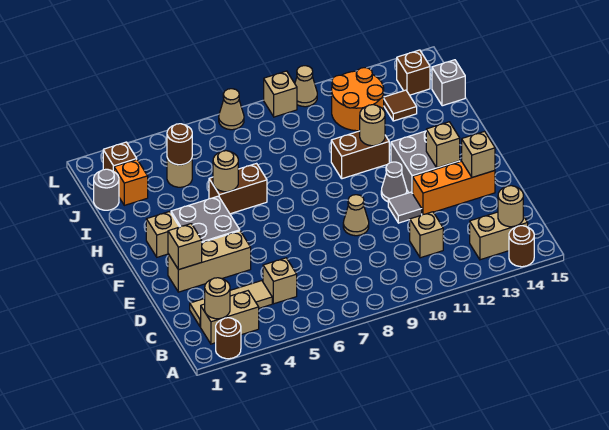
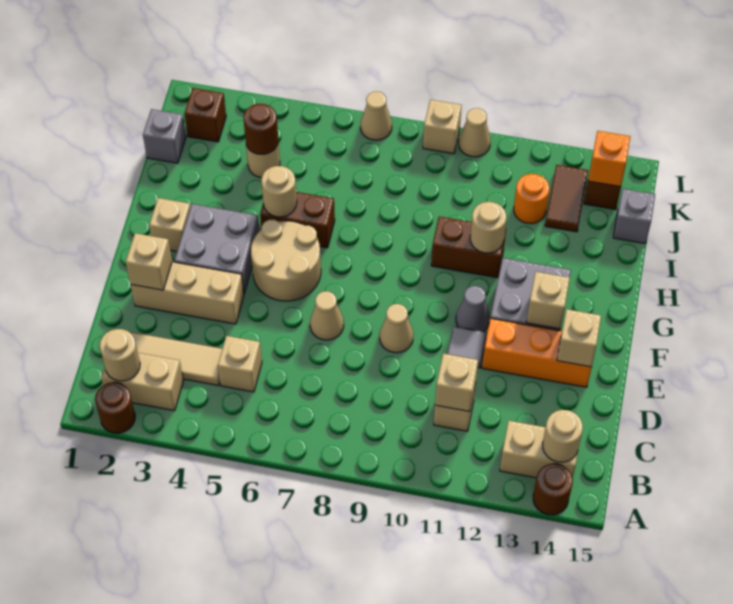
none -> tan 1x1 brick [435,353,478,412]
none -> tan 1x1 cone [310,291,344,340]
none -> tan 2x2 round brick [251,219,321,301]
grey 1x1 round brick [94,169,119,210] -> grey 1x1 brick [143,109,186,163]
orange 1x1 brick [114,160,148,205] -> orange 1x1 brick moved to [588,131,630,187]
orange 2x2 round brick [332,68,384,131] -> orange 1x1 round brick [514,174,549,224]
brown 1x1 tile [384,90,417,121] -> brown 1x2 tile [545,165,588,232]

